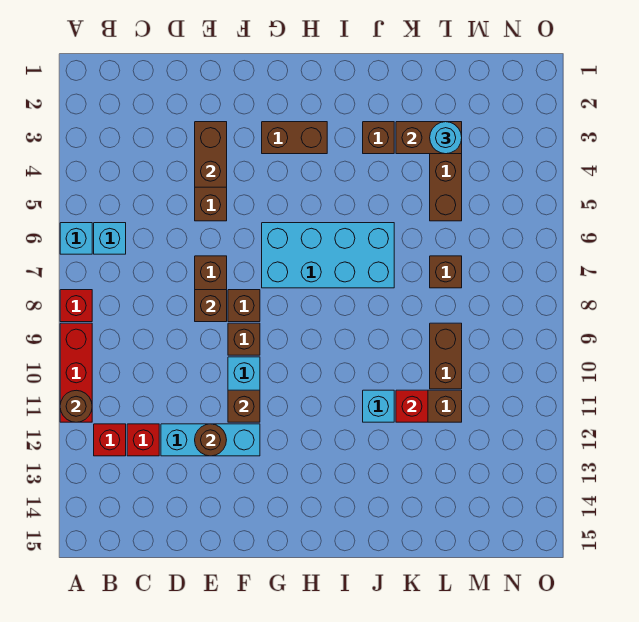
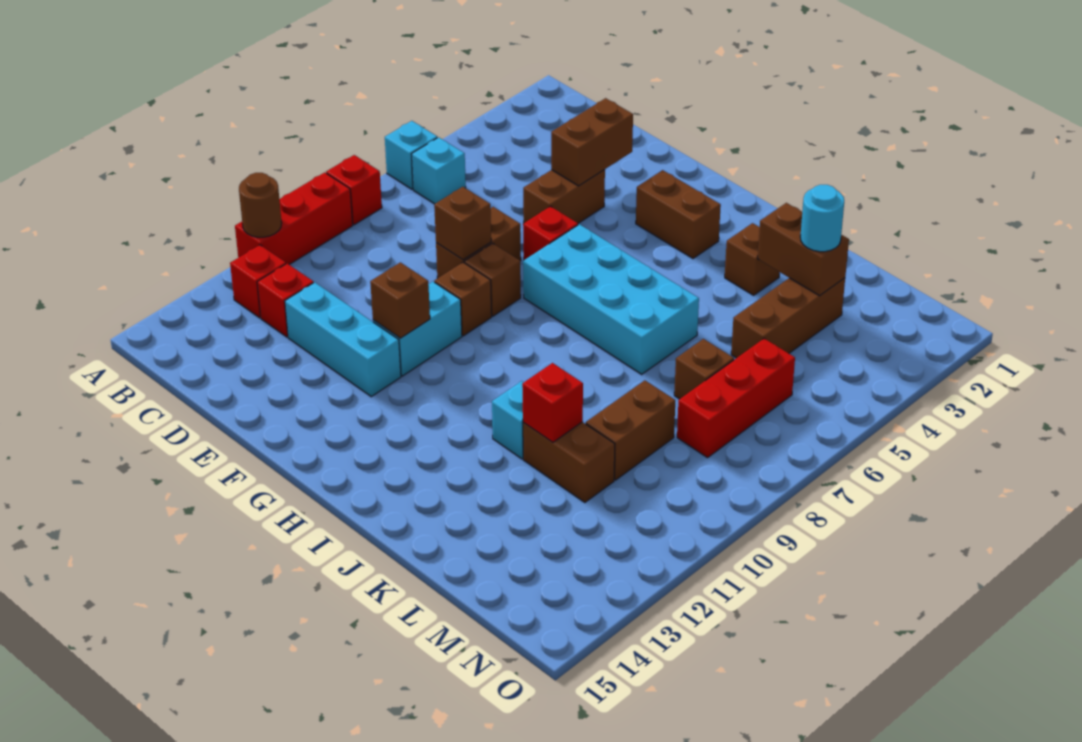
brown 1x1 round brick [195,424,226,456] -> none
none -> red 1x1 brick [523,206,578,260]
none -> red 1x3 brick [677,338,795,458]

